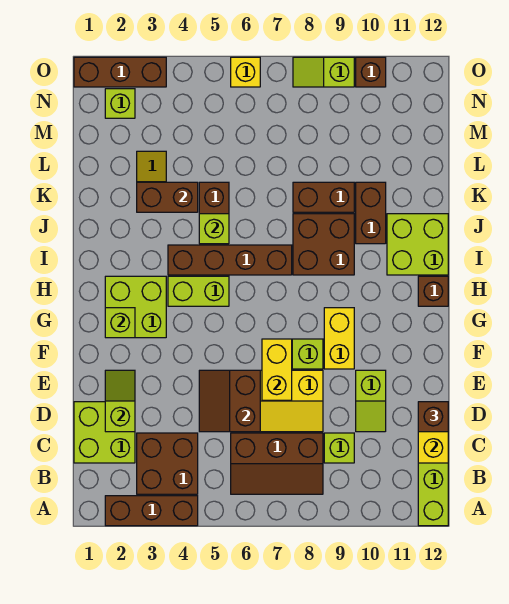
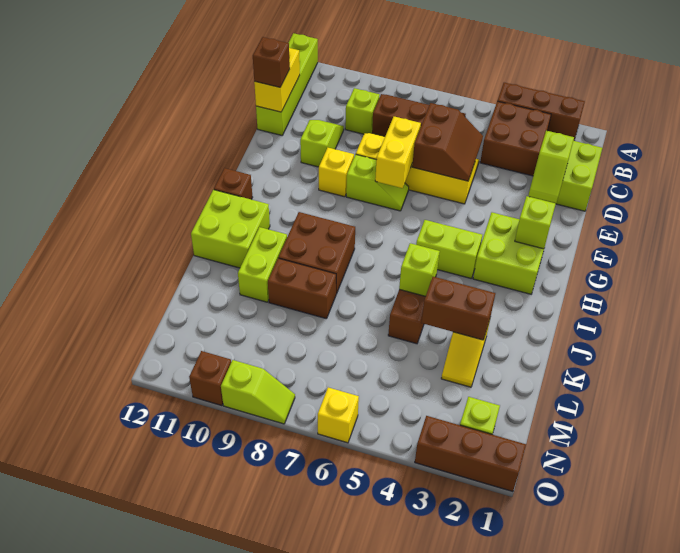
yellow 1x2 brick [324,308,354,369] -> yellow 1x1 brick [319,148,354,197]
brown 1x4 brick [168,245,292,275] -> none
brown 1x2 brick [356,182,386,244] -> lime 1x2 brick [238,227,287,302]

